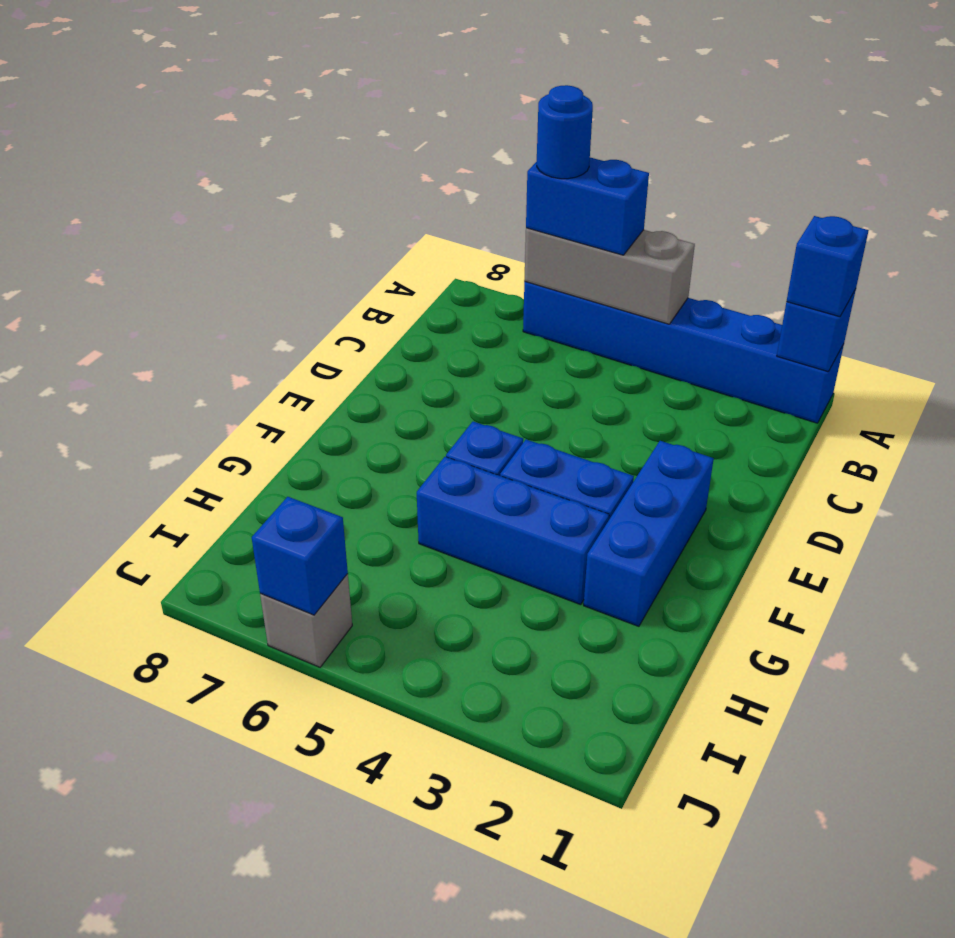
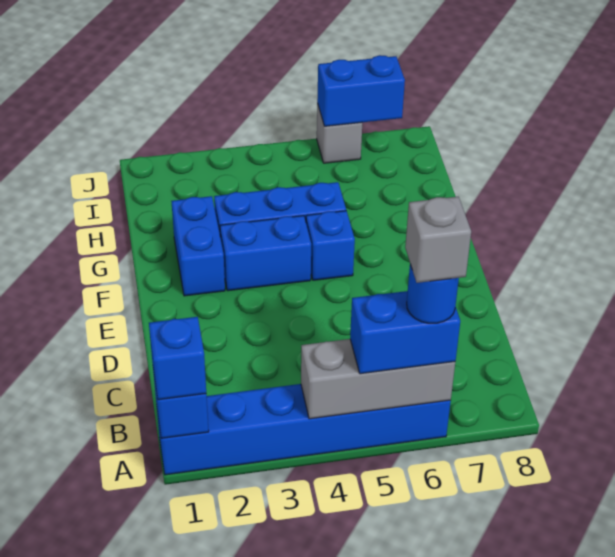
none -> grey 1x1 brick [405,197,471,283]
blue 1x3 brick [584,441,714,626] -> blue 1x2 brick [172,196,225,296]
blue 1x1 brick [252,497,348,615] -> blue 1x2 brick [317,55,405,126]

